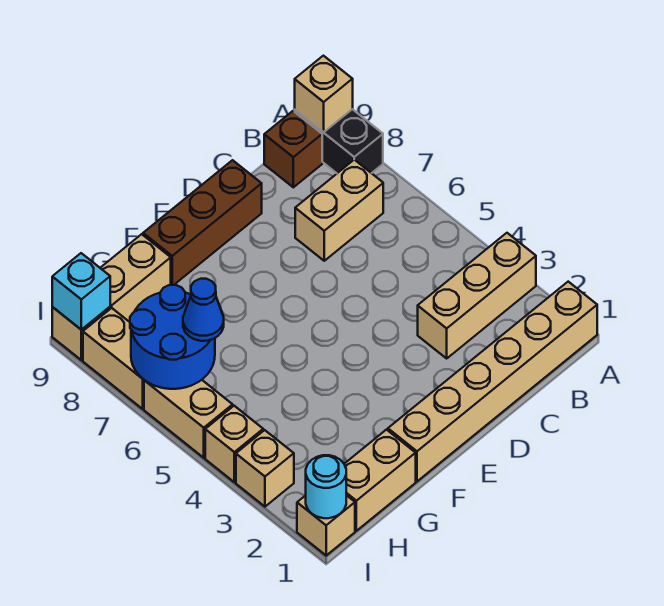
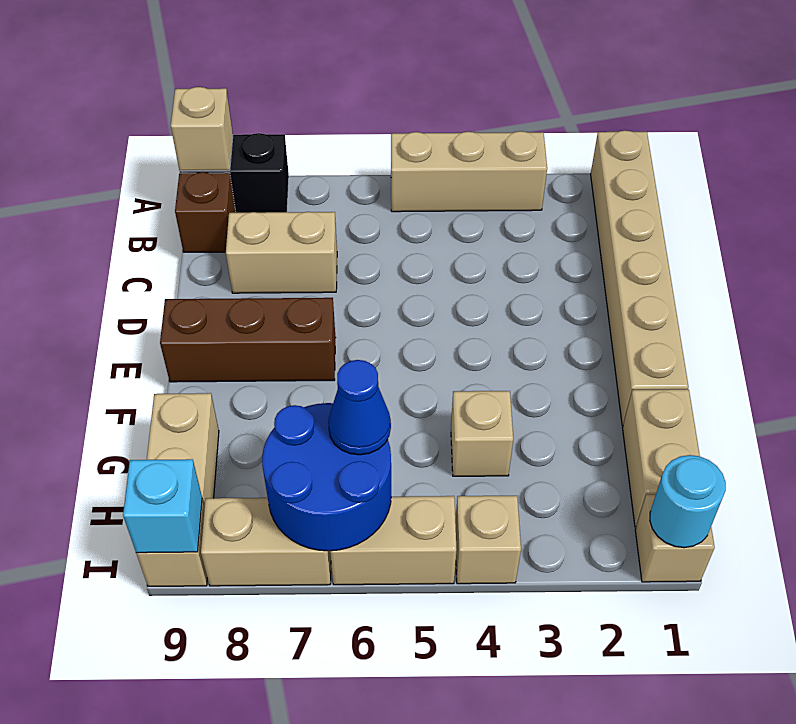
tan 1x3 brick [418,233,536,358] -> tan 1x3 brick turned to [391,131,547,212]
tan 1x2 brick [295,160,383,261] -> tan 1x2 brick turned to [226,212,337,293]
brown 1x3 brick [143,160,262,285] -> brown 1x3 brick turned to [160,298,336,382]
tan 1x1 brick [236,430,294,507] -> tan 1x1 brick moved to [451,391,513,476]

